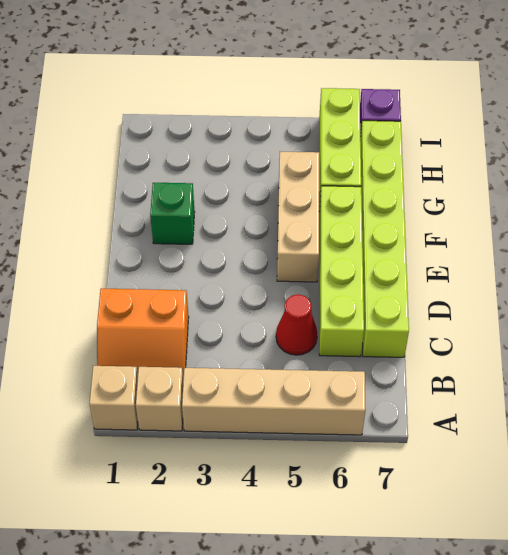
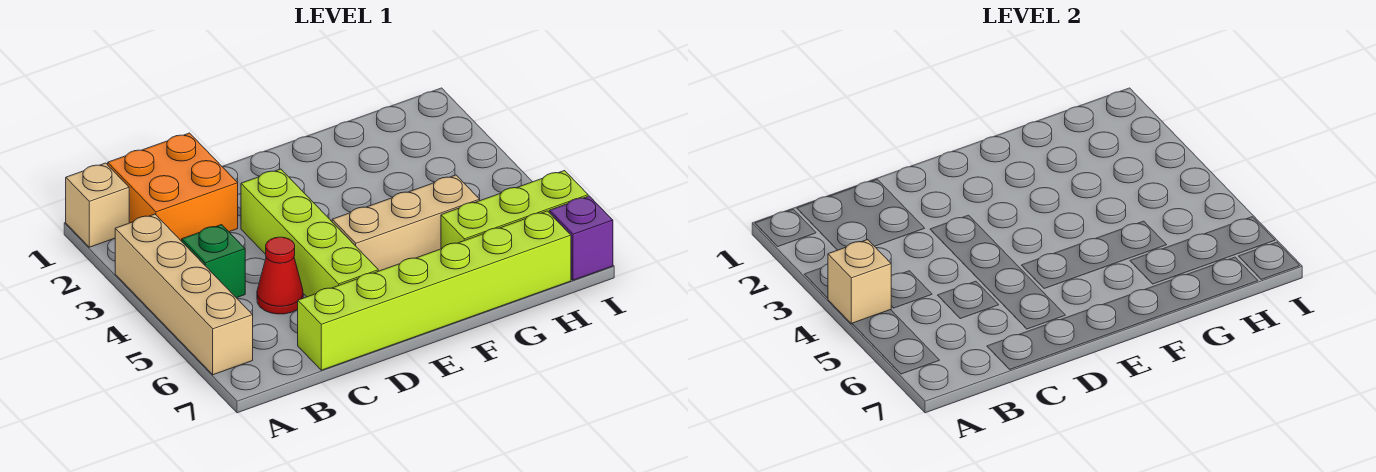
tan 1x1 brick [136,367,183,431] -> tan 1x1 brick moved to [828,240,891,324]
orange 2x2 slope [97,289,189,381] -> orange 2x2 brick [108,133,238,241]
lime 1x4 brick [319,186,364,357] -> lime 1x4 brick turned to [241,169,378,297]
green 1x1 brick [150,183,195,244] -> green 1x1 brick moved to [182,225,245,298]

